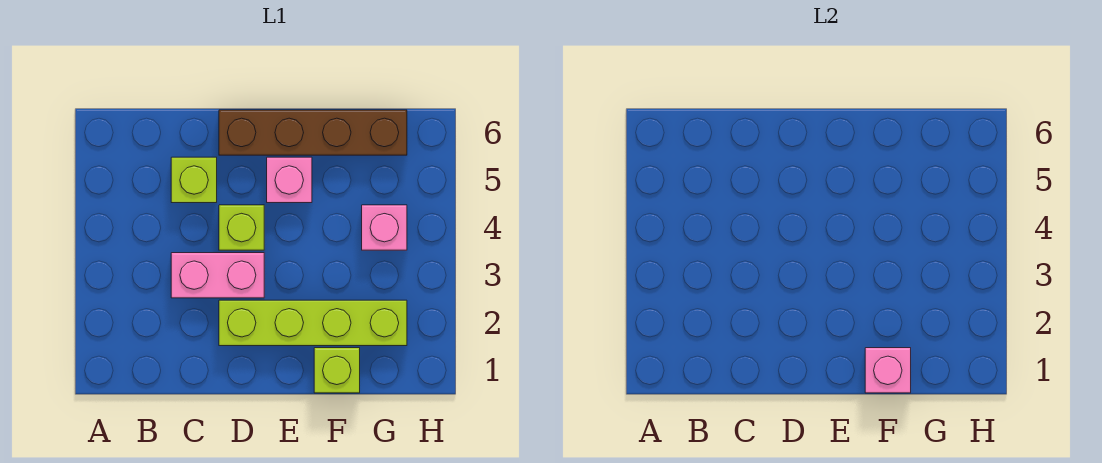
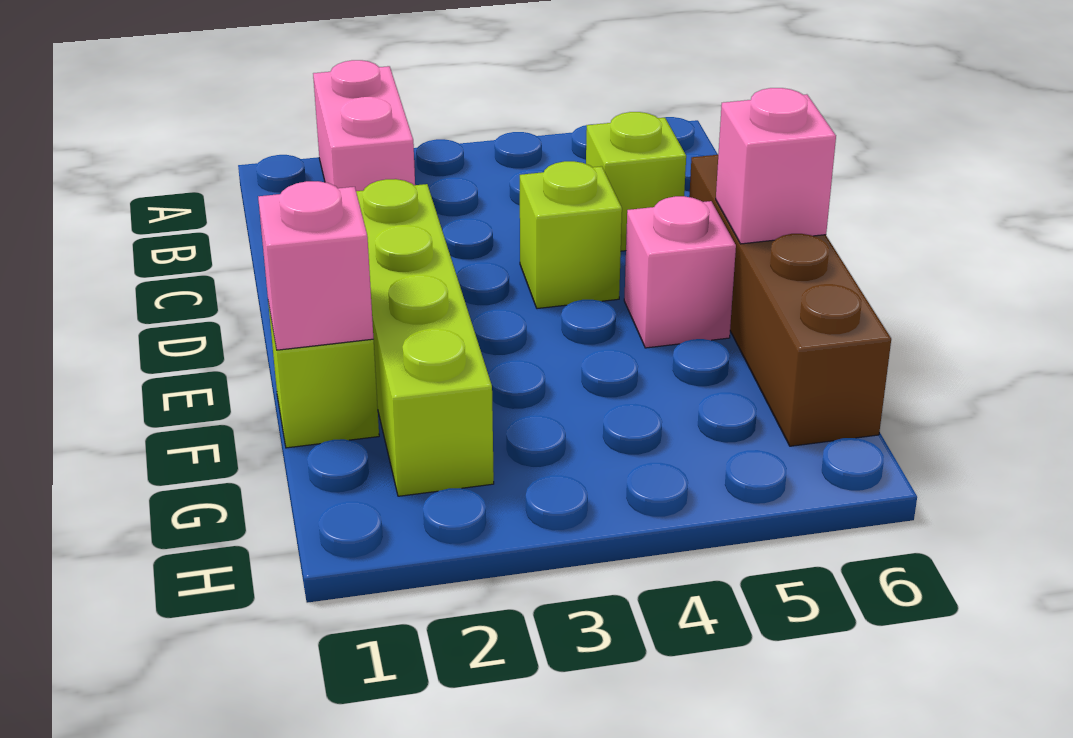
pink 1x2 brick [171,253,264,298] -> pink 1x2 brick moved to [313,60,415,191]
pink 1x1 brick [362,205,407,250] -> pink 1x1 brick moved to [716,88,836,244]

